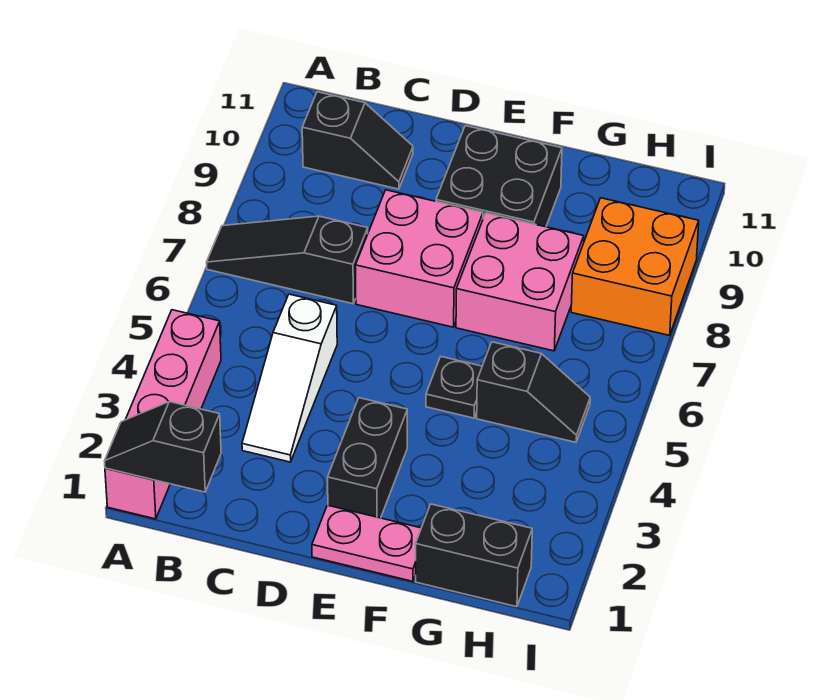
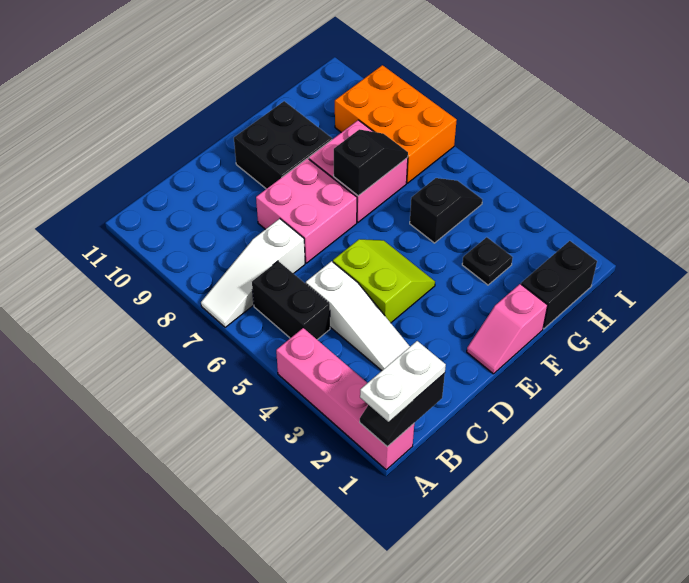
none -> white 1x2 plate [360,341,446,422]
black 1x3 slope [206,216,368,304] -> white 1x3 slope [201,219,305,327]
black 1x2 slope [302,92,413,189] -> black 1x2 slope moved to [334,130,408,196]
none -> lime 2x2 slope [333,239,435,323]
pink 1x2 plate [312,505,421,581] -> pink 1x2 slope [467,284,548,374]
black 1x2 brick [328,398,407,518] -> black 1x2 brick moved to [252,261,330,340]
black 1x1 plate [426,357,482,418] -> black 1x1 plate moved to [462,237,513,285]
orange 2x2 brick [571,198,699,335] -> orange 2x3 brick [335,65,457,183]

